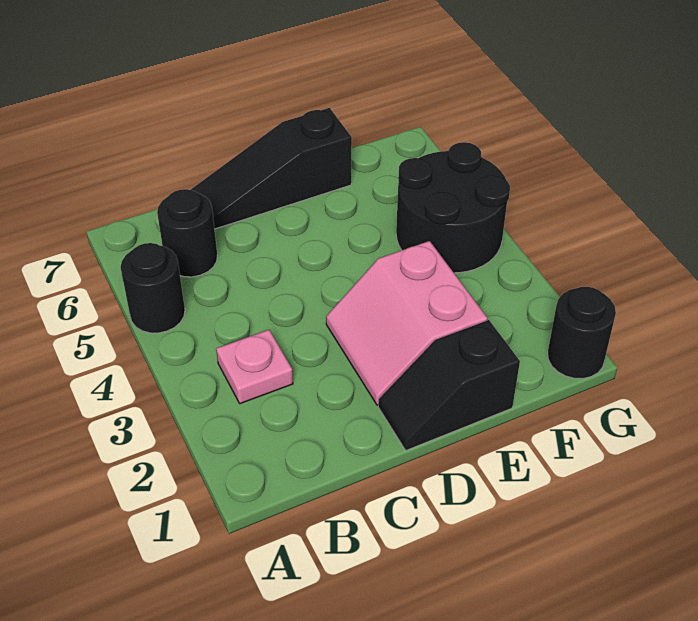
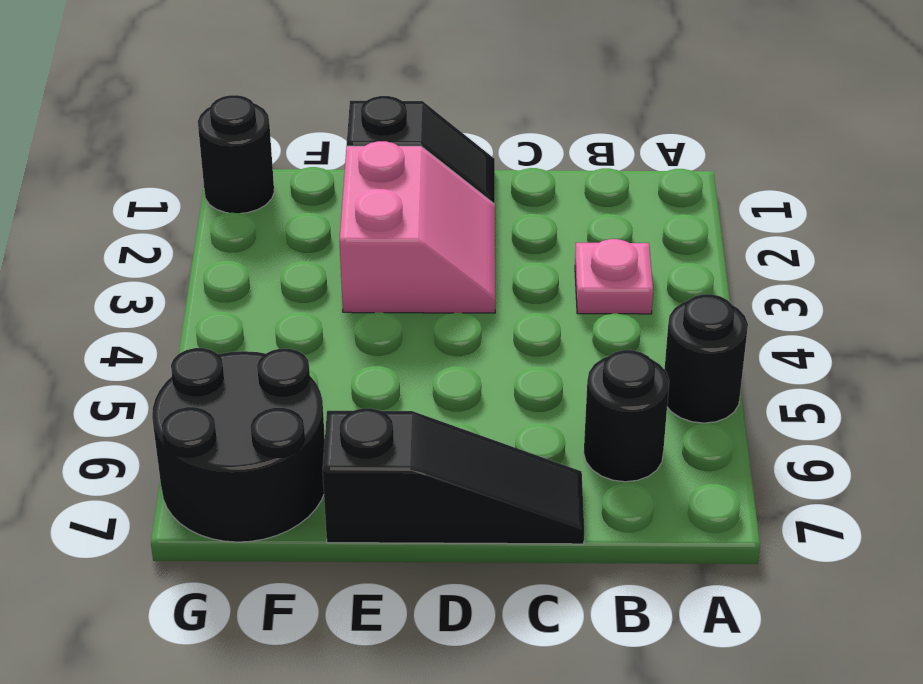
black 2x2 round brick [396,142,510,273] -> black 2x2 round brick moved to [152,348,325,542]

